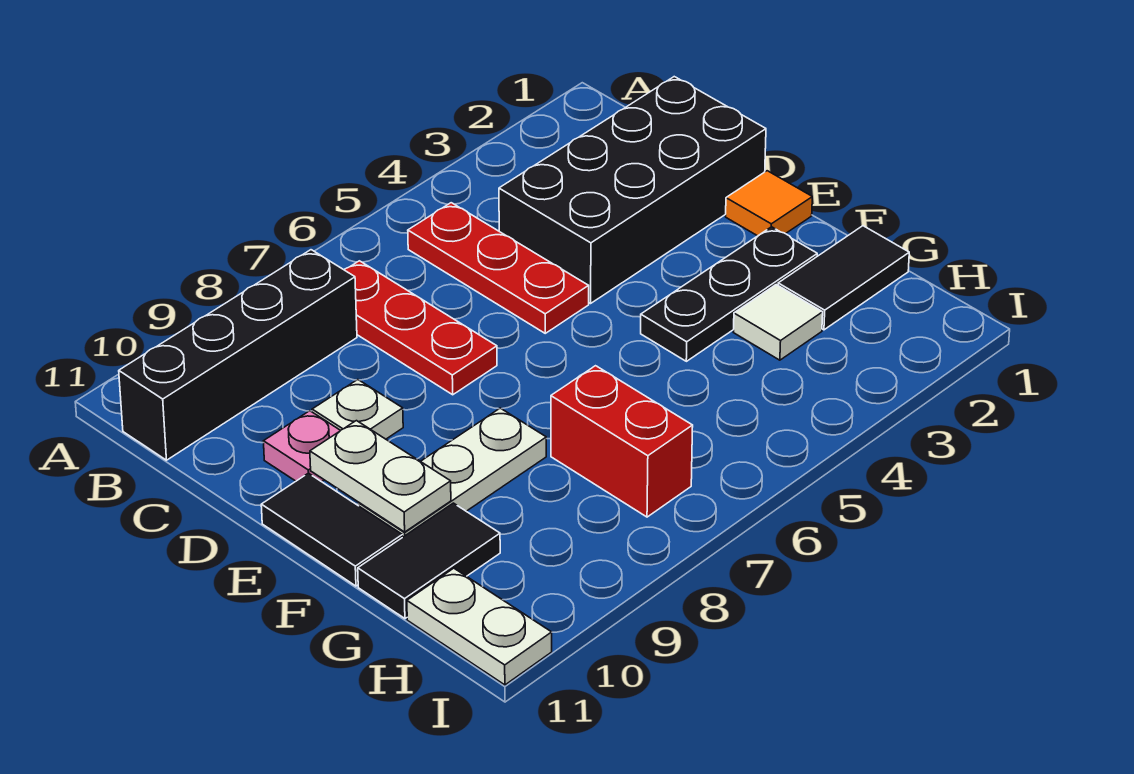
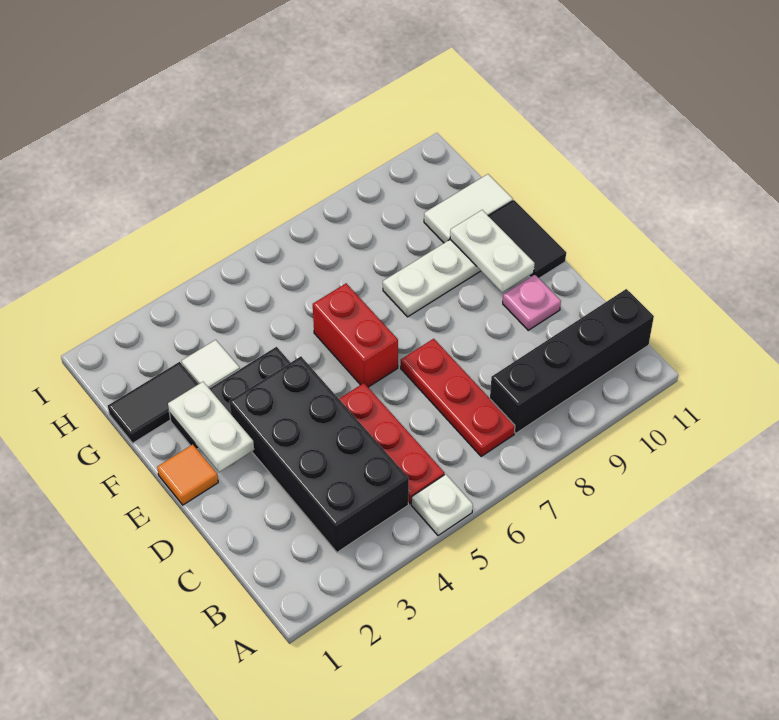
black 2x4 brick [499,77,766,303] -> black 2x4 brick turned to [229,357,409,552]
white 1x1 plate [312,380,403,439] -> white 1x1 plate moved to [411,474,473,536]
red 1x2 brick [551,366,693,517] -> red 1x2 brick moved to [313,283,398,387]
black 1x2 tile [358,503,500,618] -> white 1x2 tile [424,174,513,243]
white 1x2 plate [407,568,552,685] -> white 1x2 plate moved to [168,382,254,472]

